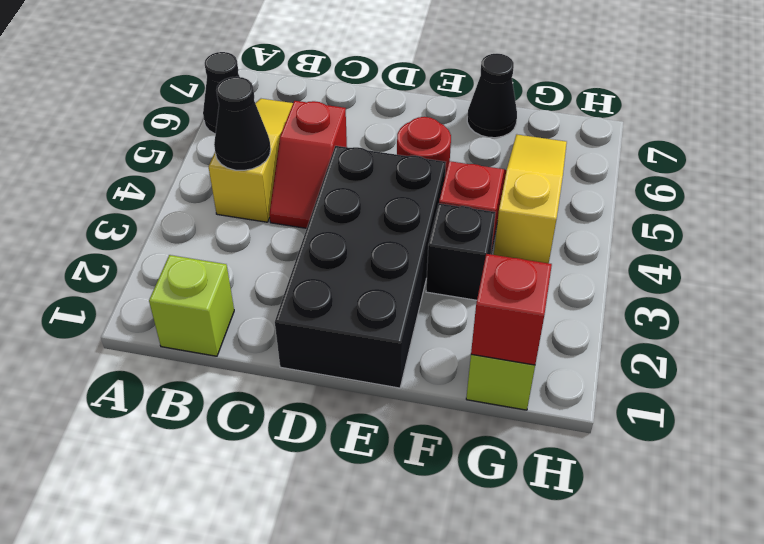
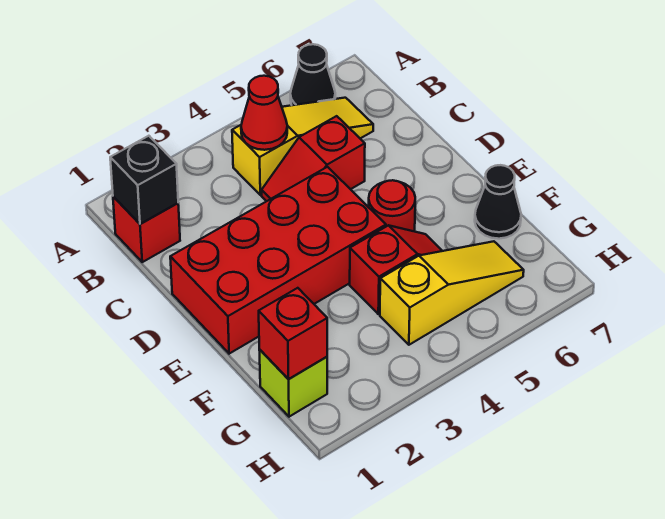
lime 1x1 brick [149,255,234,356] -> red 1x1 brick [113,196,180,262]
black 1x1 cone [214,77,271,170] -> red 1x1 cone [241,76,287,150]
black 2x4 brick [275,146,446,388] -> red 2x4 brick [170,167,386,354]
black 1x1 brick [426,203,496,300] -> black 1x1 brick moved to [110,136,178,224]

